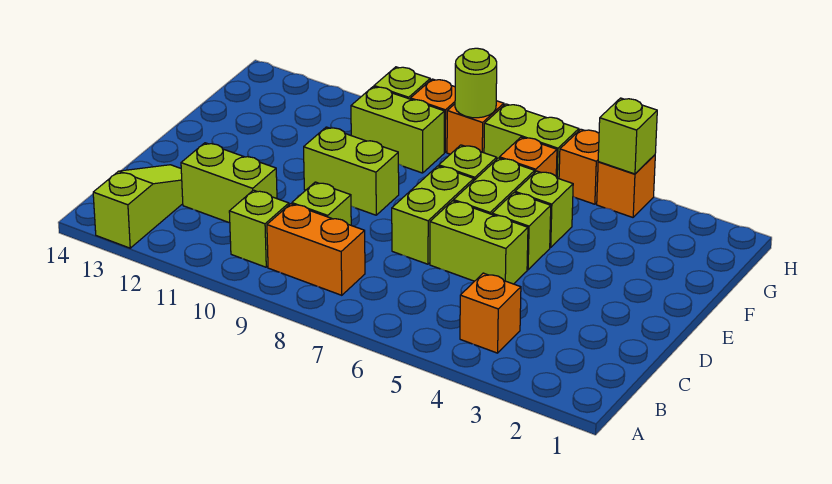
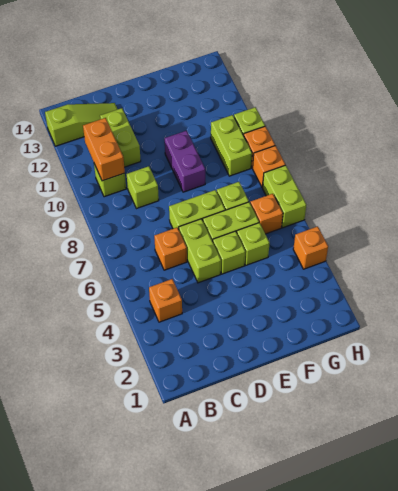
orange 1x2 brick [267,204,365,295] -> orange 1x2 brick moved to [83,118,125,181]
lime 1x2 brick [304,127,399,215] -> purple 1x2 brick [165,131,205,192]
lime 1x1 brick [598,98,657,174] -> none
orange 1x1 brick [559,129,599,204] -> orange 1x1 brick moved to [154,228,187,270]
lime 1x1 round brick [455,48,497,118] -> none

